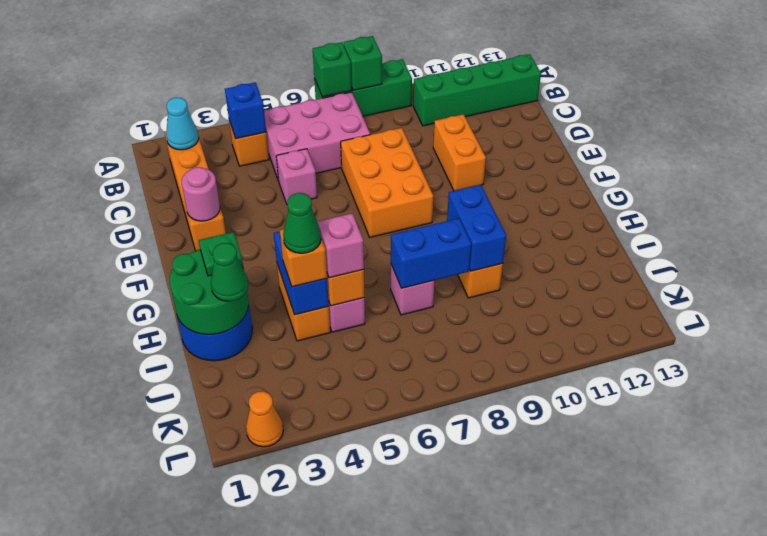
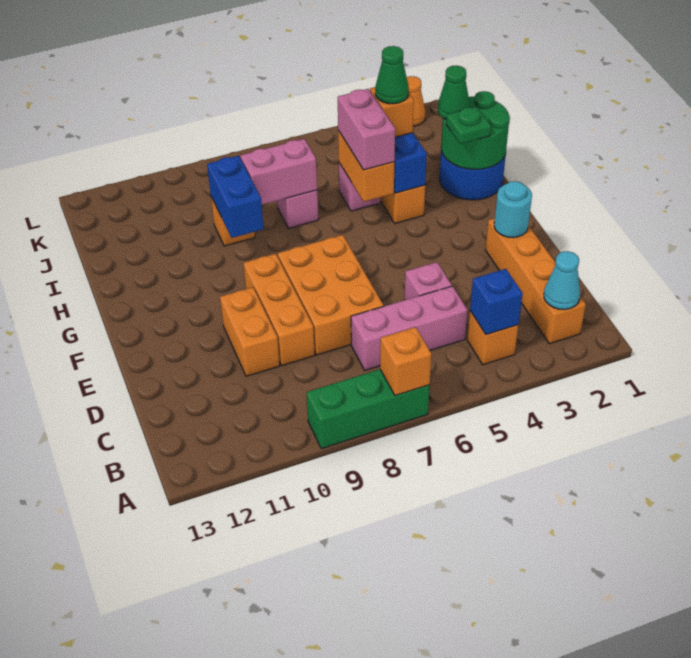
green 1x1 brick [313,42,352,97] -> orange 1x1 brick [380,327,431,396]
green 1x1 brick [344,36,382,90] -> none
pink 2x3 brick [264,92,370,180] -> pink 1x3 brick [351,286,468,370]
green 1x4 brick [413,54,541,126] -> none
none -> orange 1x3 brick [243,254,315,366]
pink 1x1 round brick [182,167,220,221] -> cyan 1x1 round brick [494,181,532,238]
pink 1x1 brick [317,213,364,278] -> pink 1x2 brick [338,89,395,170]
blue 1x2 brick [391,218,471,288] -> pink 1x2 brick [240,139,317,205]

